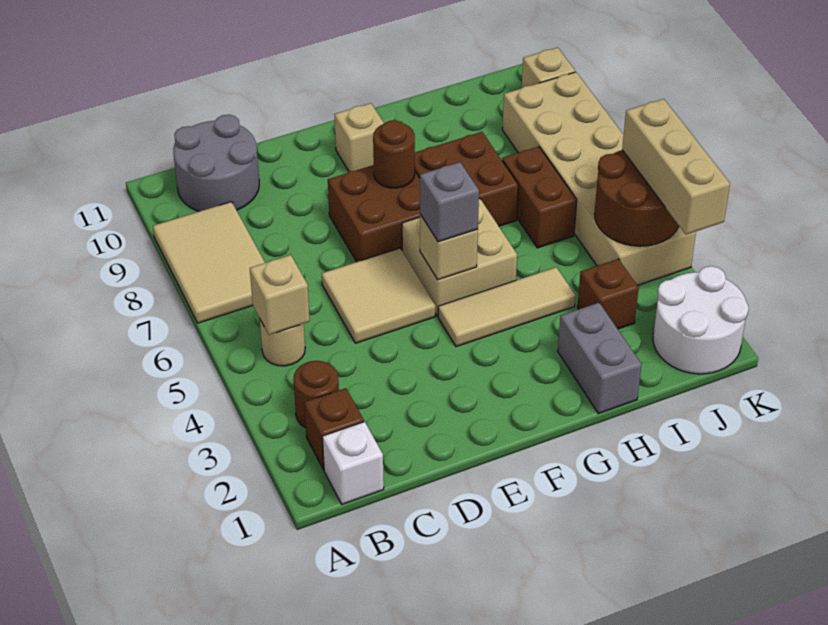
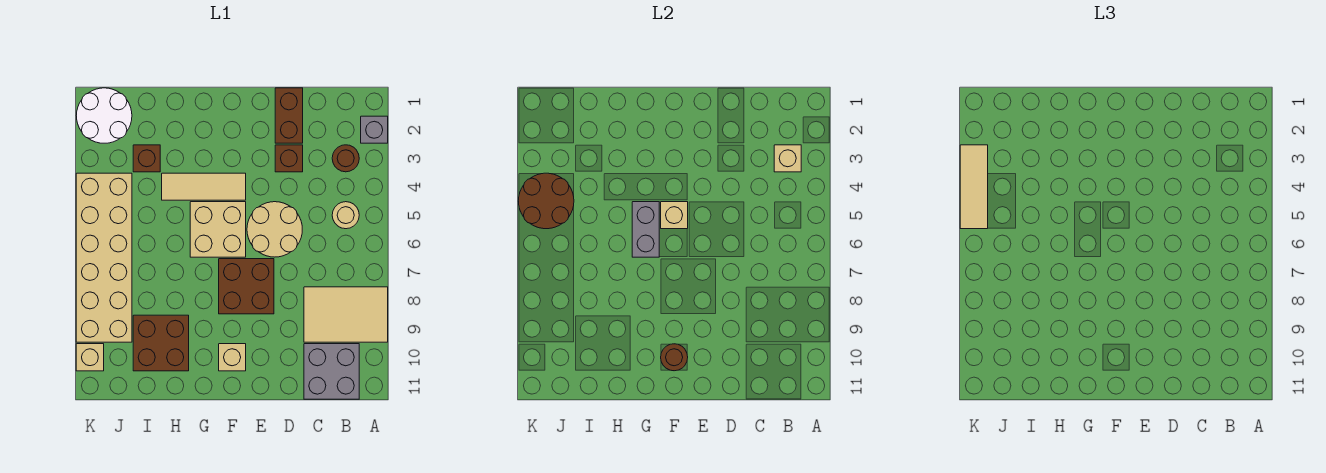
tan 2x3 tile [153,202,265,323] -> tan 2x3 tile turned to [304,287,388,342]
white 1x1 brick [322,422,384,504] -> none
brown 1x1 brick [304,388,364,470] -> brown 1x1 brick moved to [275,145,303,172]
tan 1x1 brick [250,255,310,335] -> tan 1x1 brick moved to [774,145,801,172]
grey 2x2 round brick [173,115,259,211] -> grey 2x2 brick [304,344,359,399]
tan 2x2 tile [322,248,435,343] -> tan 2x2 round brick [247,202,302,257]
grey 1x1 brick [420,162,479,242] -> grey 1x1 brick moved to [361,116,388,143]
brown 1x1 round brick [373,120,415,188] -> brown 1x1 round brick moved to [661,344,688,371]
brown 2x2 brick [415,132,518,226] -> brown 2x2 brick moved to [133,315,189,371]
grey 1x2 brick [558,303,642,414] -> grey 1x2 brick moved to [632,202,659,257]
brown 1x2 brick [502,146,577,248] -> brown 1x2 brick moved to [275,88,303,143]
tan 1x3 brick [622,99,730,235] -> tan 1x3 tile [960,145,988,229]

